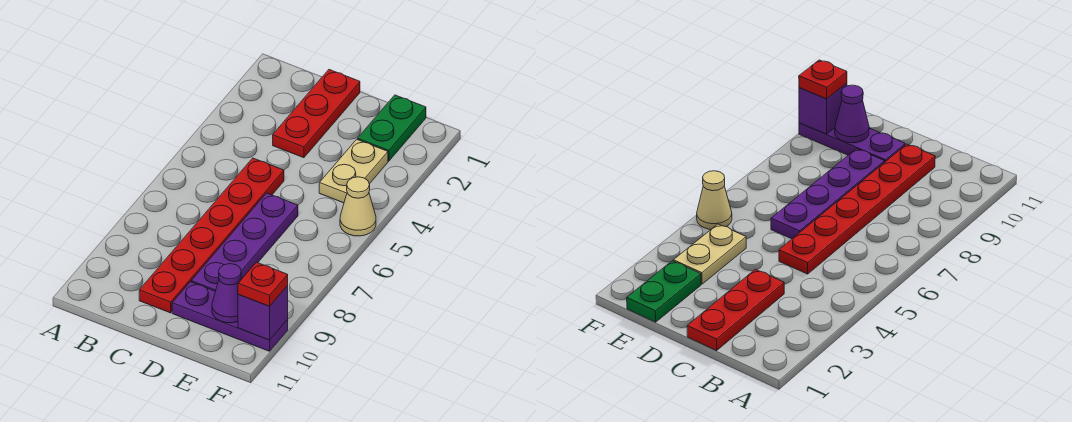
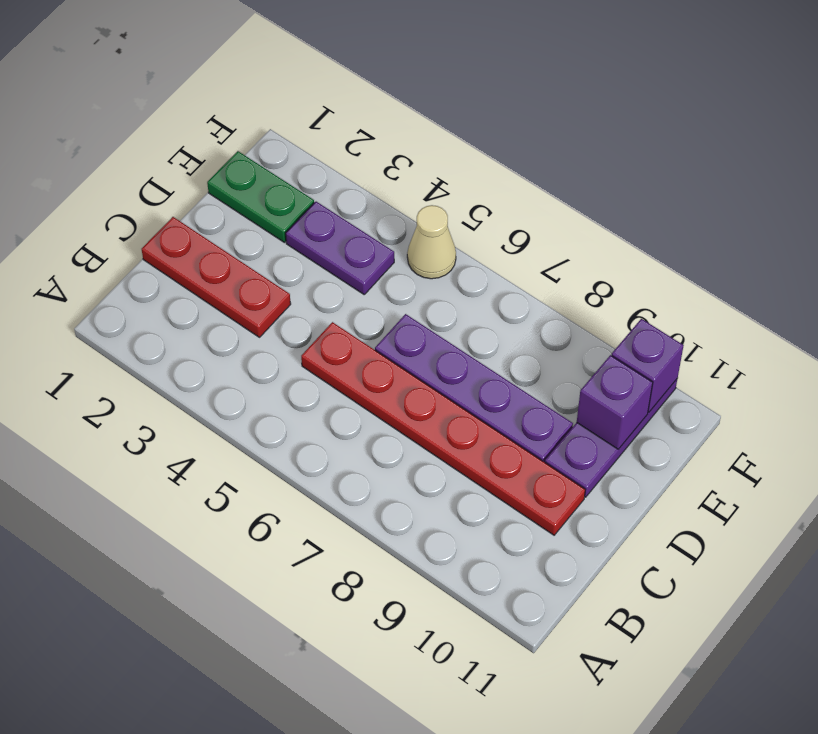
tan 1x2 plate [319,139,388,203] -> purple 1x2 plate [286,202,394,294]
purple 1x1 cone [212,264,241,323] -> purple 1x1 brick [577,355,653,449]
red 1x1 plate [238,262,288,306] -> none

